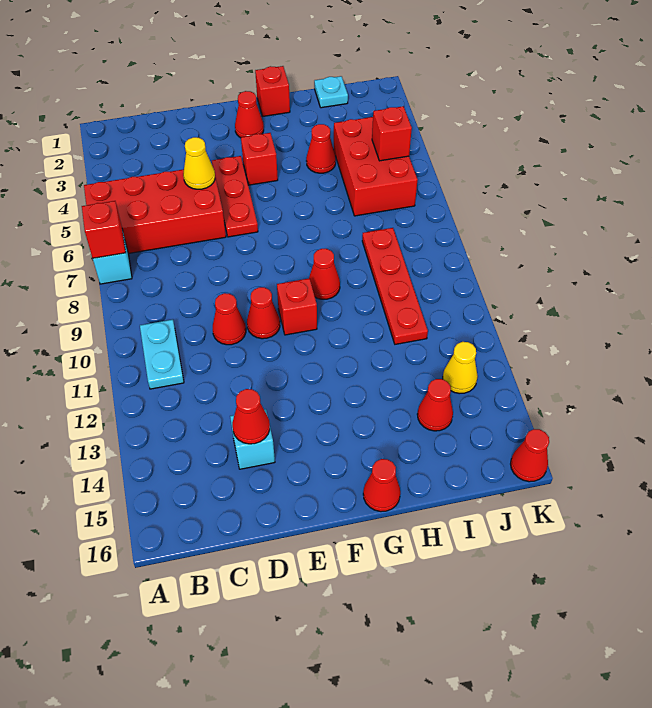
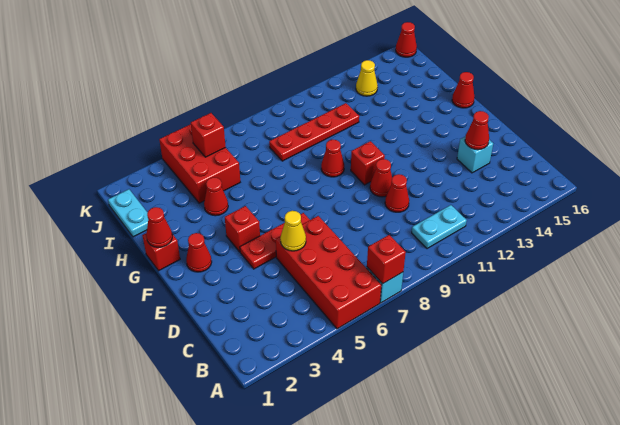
cyan 1x1 plate [314,76,348,108] -> cyan 1x2 plate [108,189,148,237]
red 2x3 brick [334,117,417,216] -> red 2x3 brick turned to [159,125,240,203]
red 1x1 cone [417,379,453,431] -> red 1x1 cone moved to [146,207,172,247]

